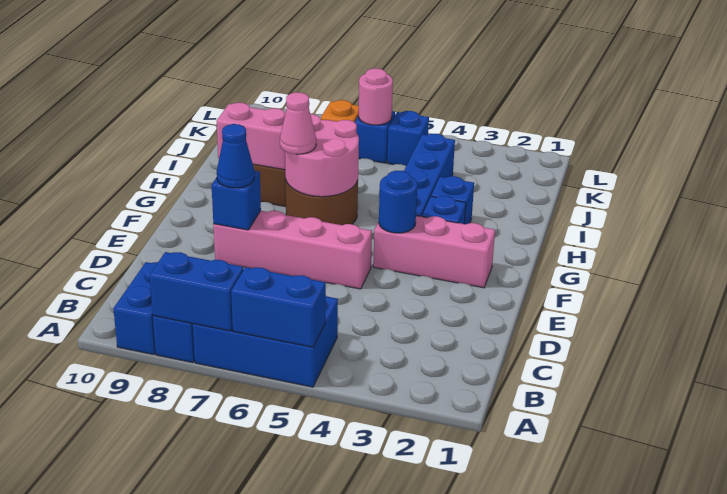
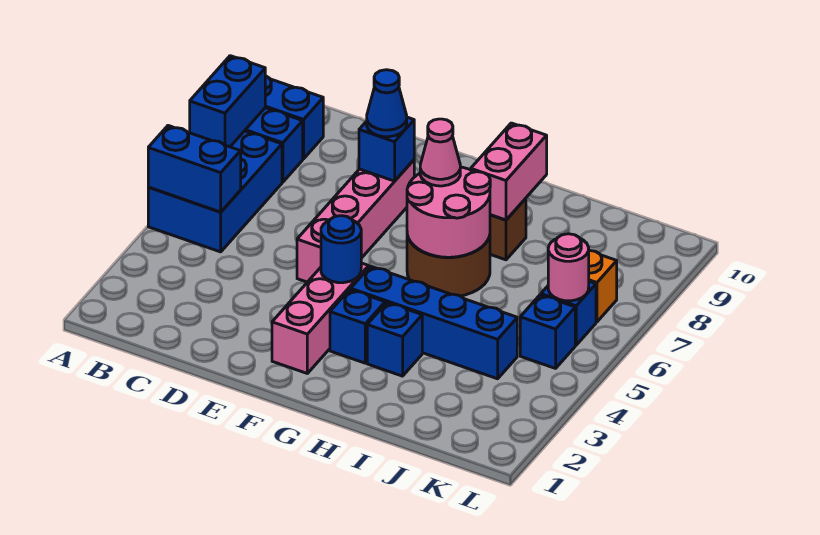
blue 1x2 brick [231,267,326,347] -> blue 1x2 brick turned to [148,126,241,212]

